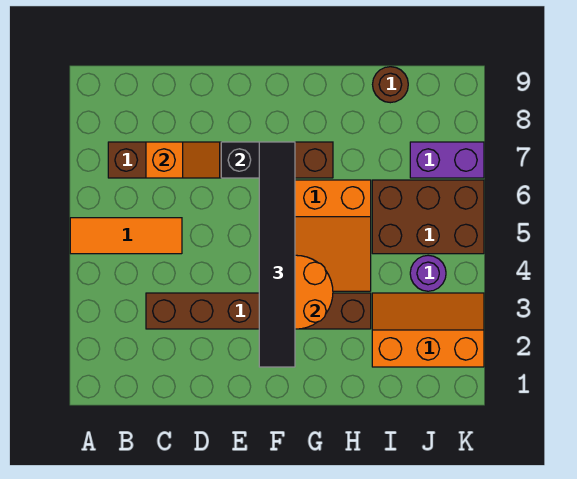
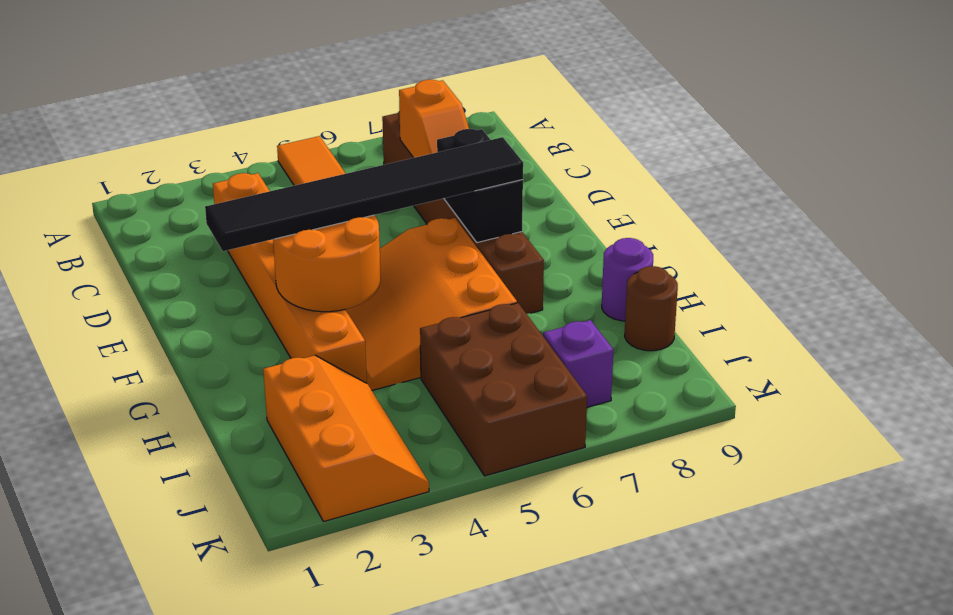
brown 1x6 brick [146,293,371,329] -> orange 1x6 brick [213,173,367,383]
purple 1x1 round brick [410,255,446,291] -> purple 1x1 round brick moved to [602,238,653,321]
purple 1x2 brick [410,142,484,178] -> purple 1x1 brick [543,320,613,407]

